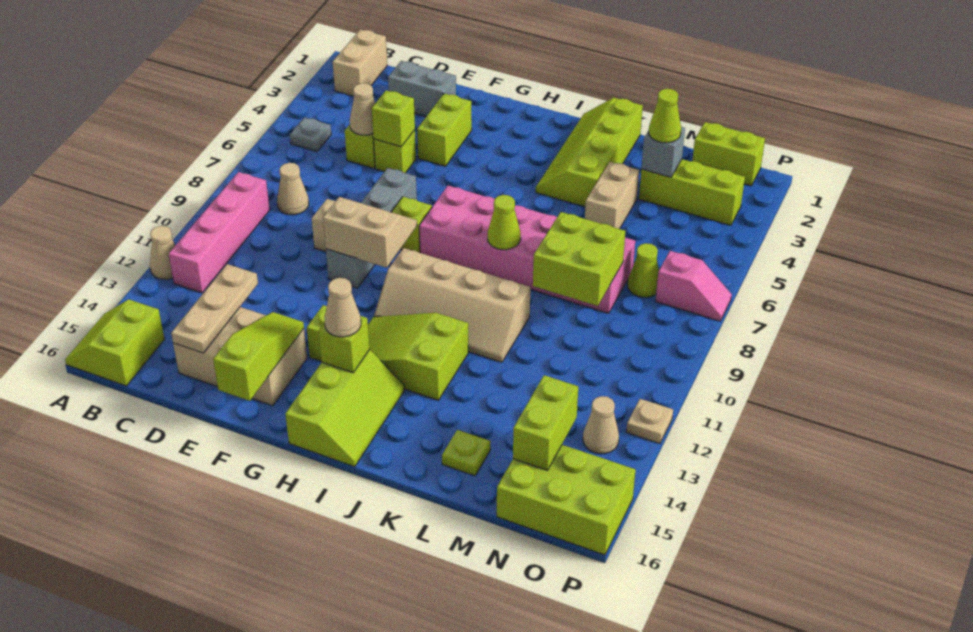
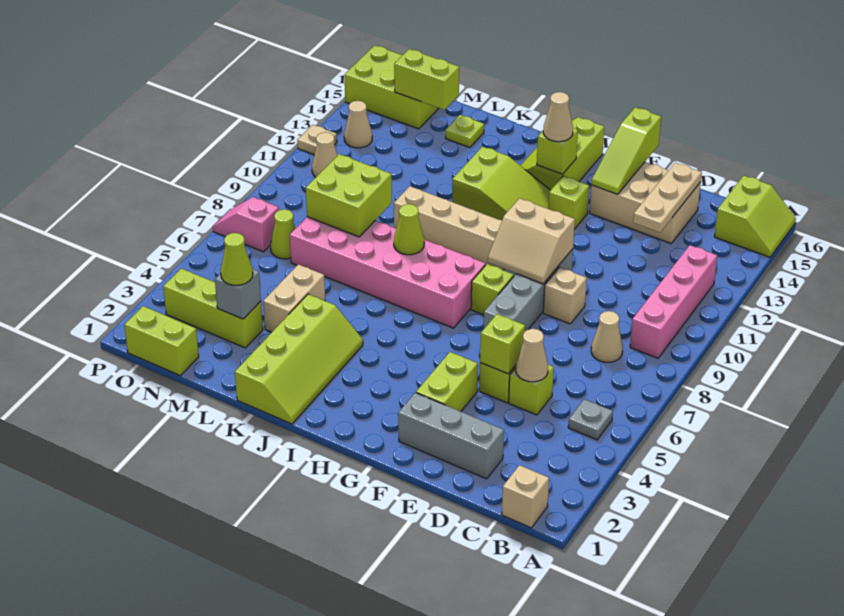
tan 1x1 cone [150,226,175,279] -> tan 1x1 cone moved to [312,132,338,177]
tan 1x2 brick [333,29,387,96] -> tan 1x1 brick [502,465,549,528]
grey 1x2 brick [388,61,456,117] -> grey 1x3 brick [398,393,504,479]
lime 1x2 brick [513,375,578,470] -> lime 1x2 brick turned to [394,49,459,110]

